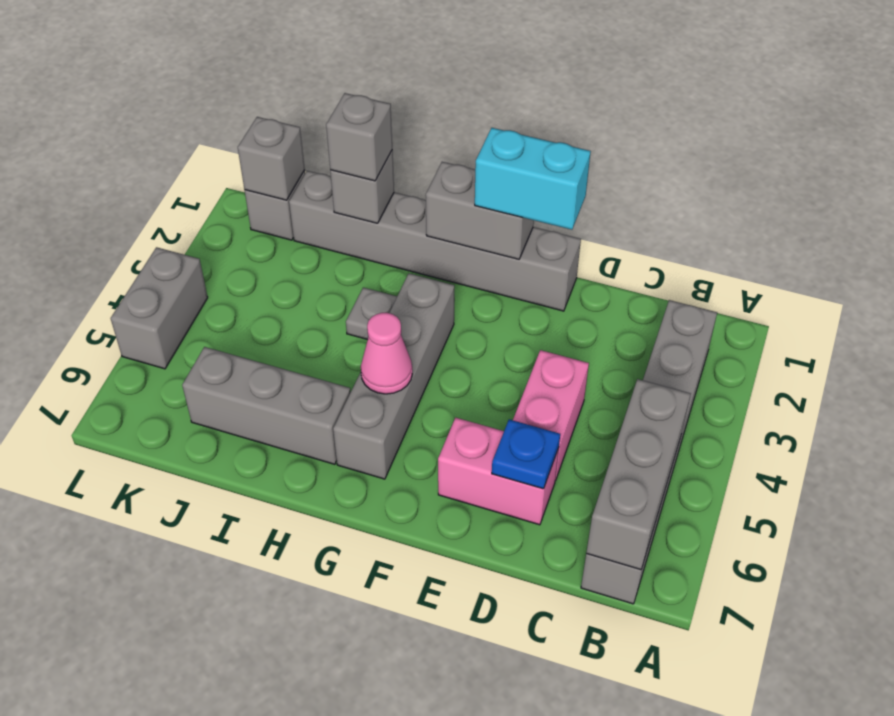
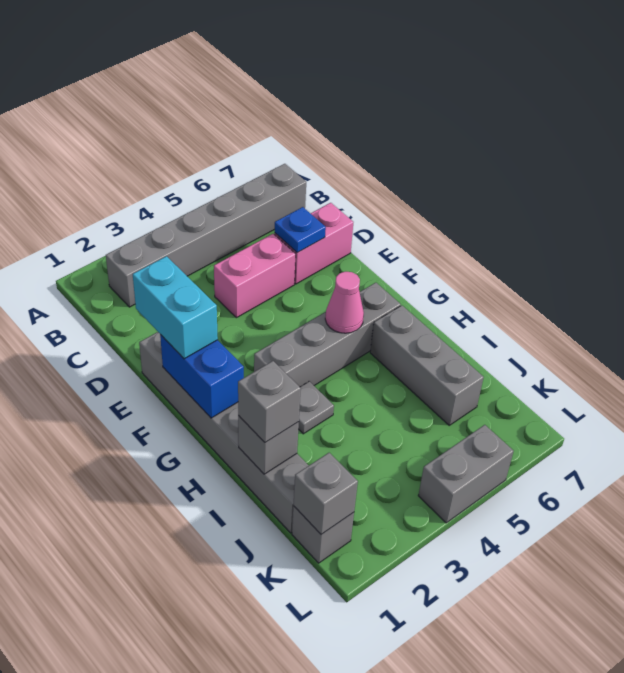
grey 1x3 brick [586,379,691,570] -> none
pink 1x2 brick [438,418,559,525] -> pink 1x2 brick turned to [274,203,353,284]
grey 1x2 brick [426,162,534,259] -> blue 1x2 brick [160,335,244,418]

